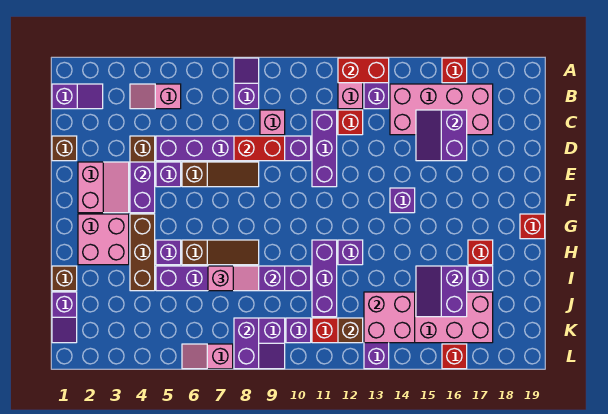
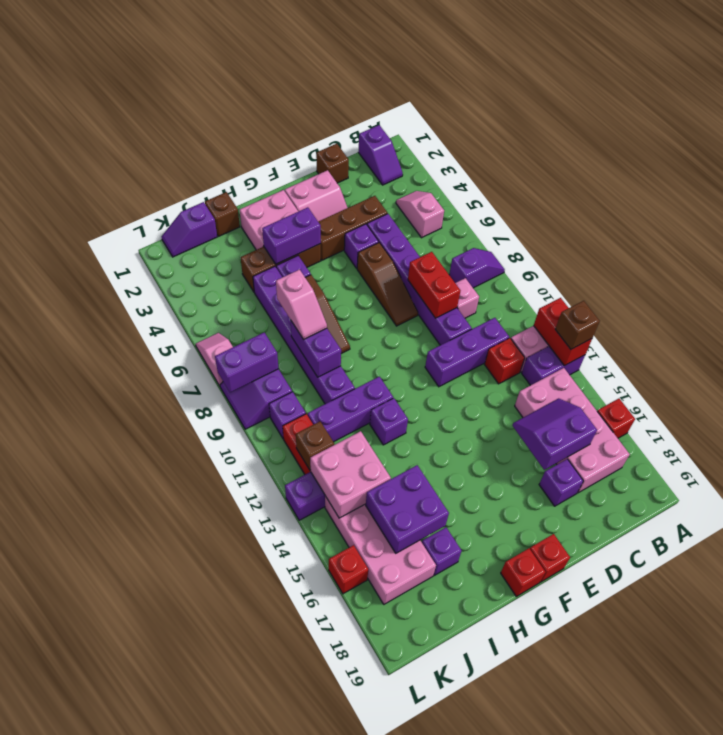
none -> brown 1x1 brick [555,301,600,349]
purple 1x2 brick [130,162,155,213] -> purple 1x2 brick moved to [262,207,321,264]
purple 1x1 brick [390,188,415,213] -> purple 1x1 brick moved to [539,459,583,506]
red 1x1 brick [468,240,493,265] -> red 1x1 brick moved to [530,534,570,582]
purple 2x2 slope [416,266,467,317] -> purple 2x2 brick [366,465,449,553]

